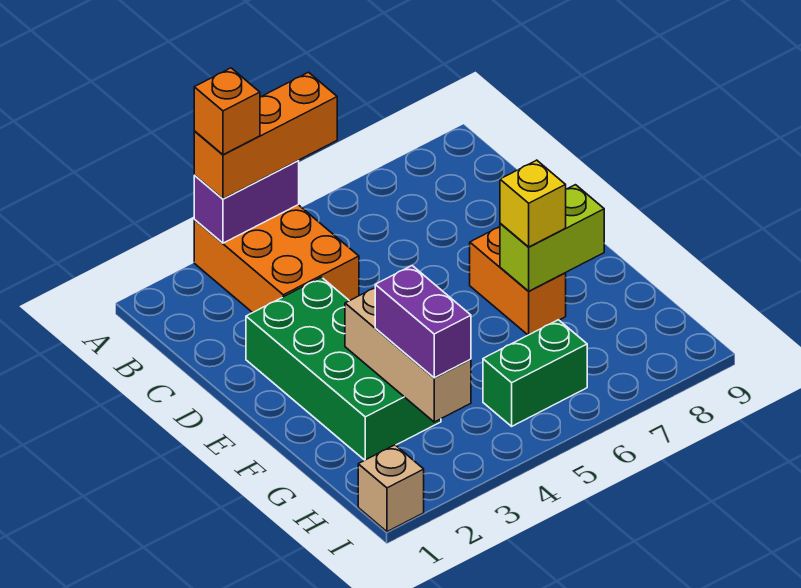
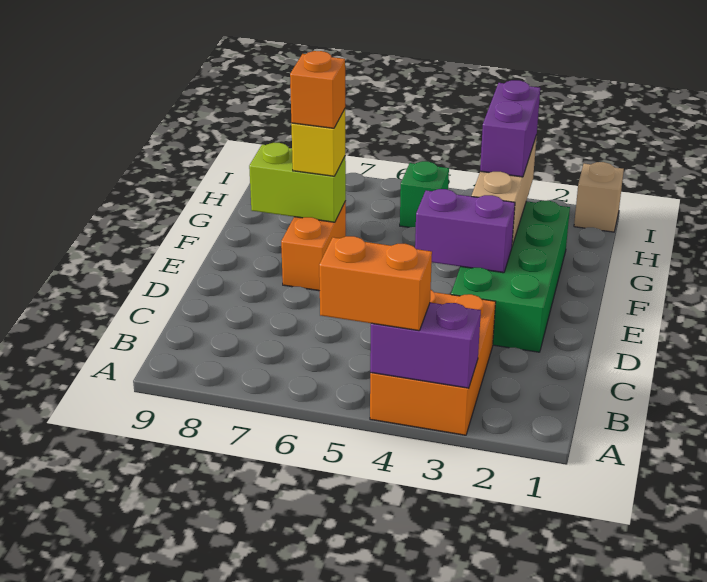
orange 1x3 brick [194,72,337,199] -> orange 1x2 brick [319,236,432,331]
orange 1x1 brick [194,68,260,155] -> orange 1x1 brick moved to [290,51,345,128]
none -> purple 1x2 brick [415,189,515,273]
green 1x2 brick [483,320,587,426] -> green 1x1 brick [400,161,449,227]

